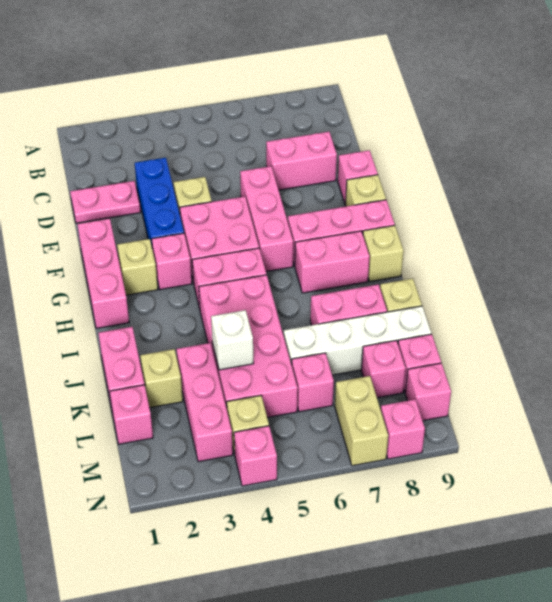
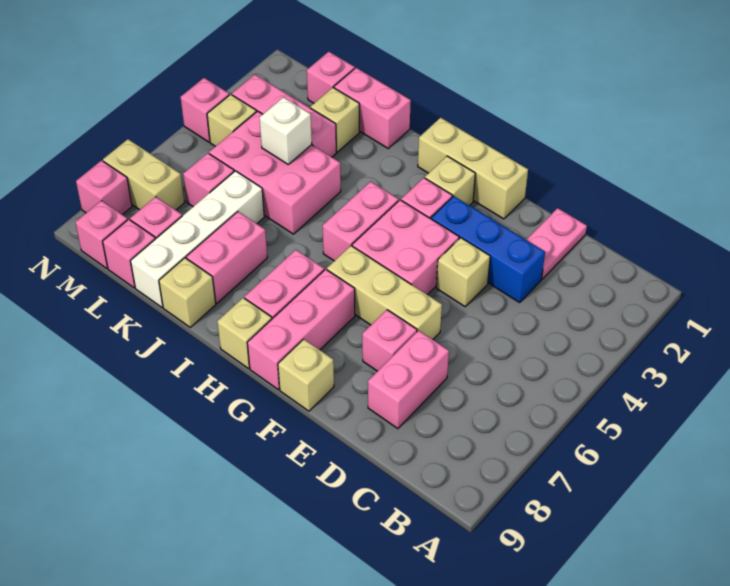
pink 1x3 brick [240,166,293,272] -> tan 1x3 brick [327,246,442,339]
pink 1x1 brick [338,150,378,205] -> pink 1x1 brick moved to [362,310,417,371]
pink 1x3 brick [77,219,129,328] -> tan 1x3 brick [418,118,528,219]
pink 2x4 brick [199,275,298,418] -> pink 2x3 brick [209,111,341,234]

